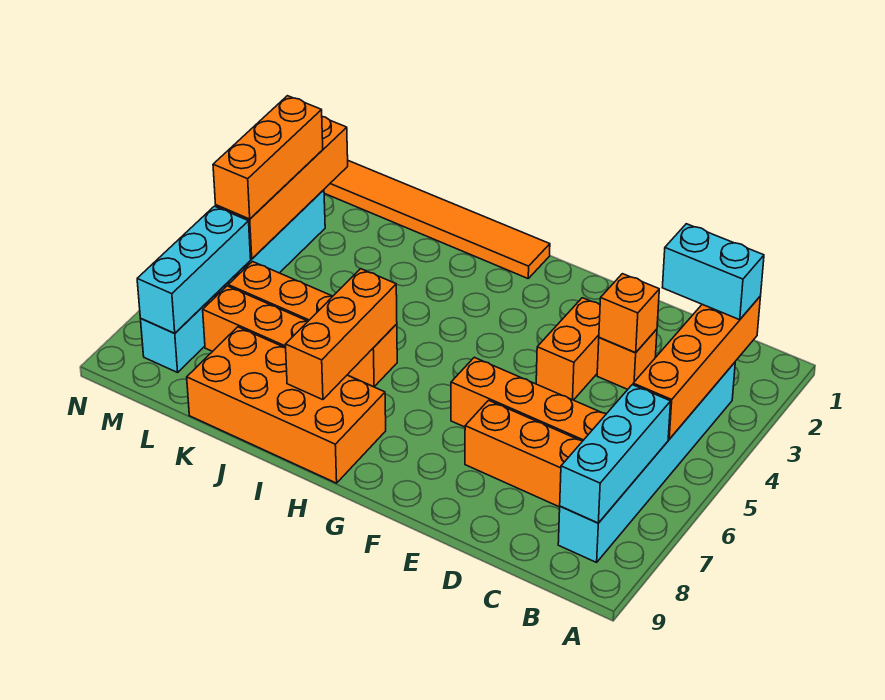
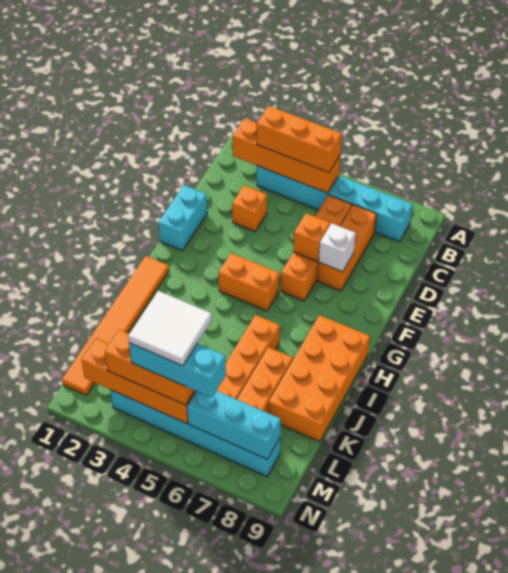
cyan 1x2 brick [662,224,764,320] -> cyan 1x2 brick moved to [158,185,207,251]
cyan 1x3 brick [560,385,671,523] -> cyan 1x3 brick moved to [129,343,226,398]
orange 1x1 brick [599,274,659,353] -> orange 1x1 brick moved to [294,213,330,261]
orange 1x2 brick [536,298,600,400] -> orange 1x2 brick moved to [219,253,279,311]
none -> white 1x1 brick [319,223,356,272]
orange 1x3 brick [285,269,397,400] -> orange 1x3 brick moved to [257,106,342,172]
none -> white 2x2 tile [128,291,212,366]

